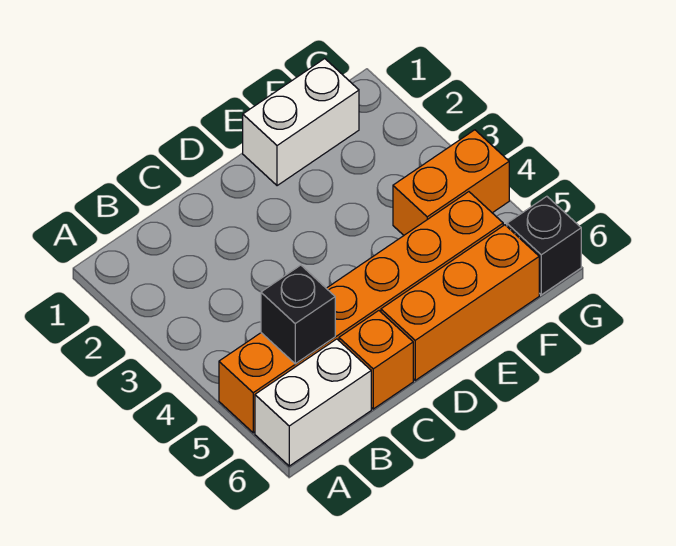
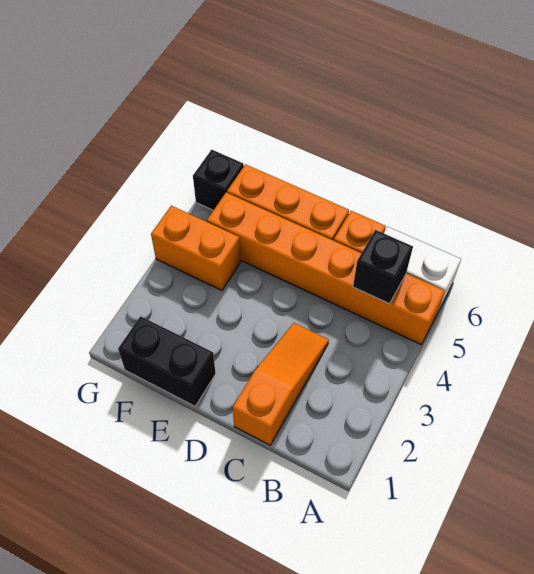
none -> orange 1x3 slope [233,323,329,445]
white 1x2 brick [243,59,359,186] -> black 1x2 brick [118,316,216,406]

